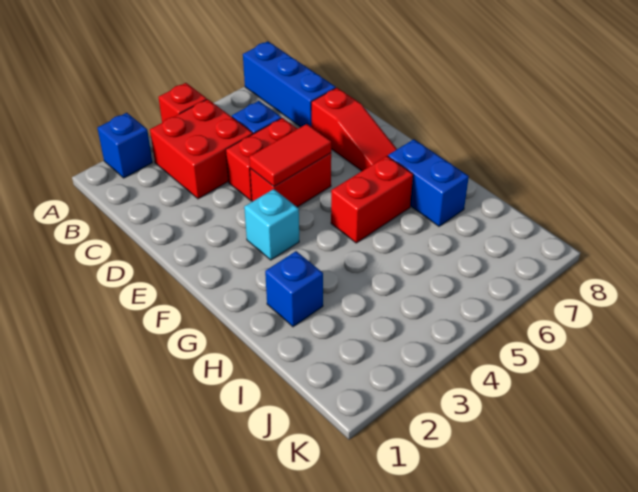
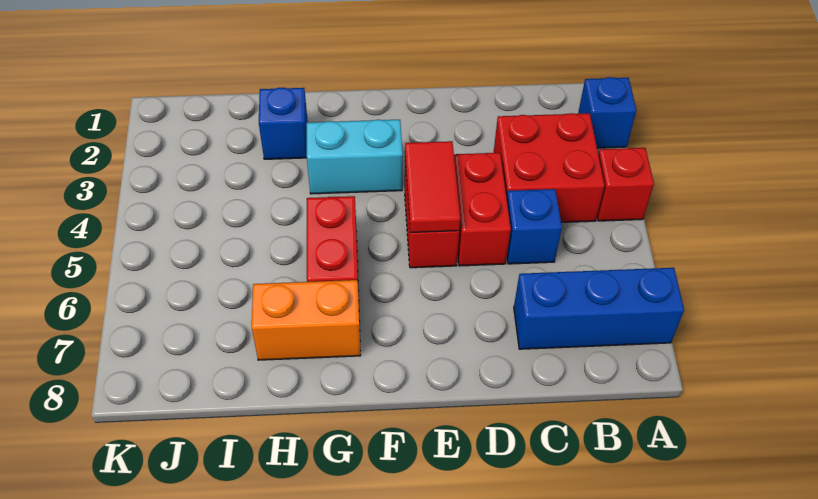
red 1x3 slope [311,88,397,171] -> none
cyan 1x1 brick [244,189,299,260] -> cyan 1x2 brick [307,120,403,194]
blue 1x2 brick [388,139,469,226] -> orange 1x2 brick [252,280,361,360]

